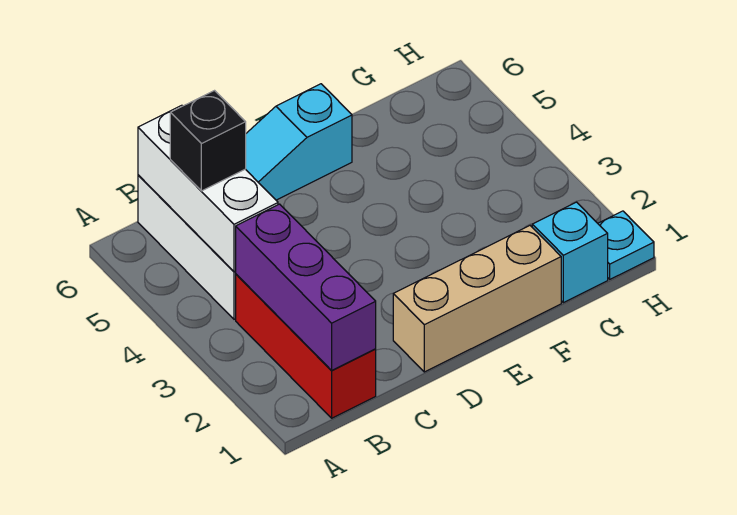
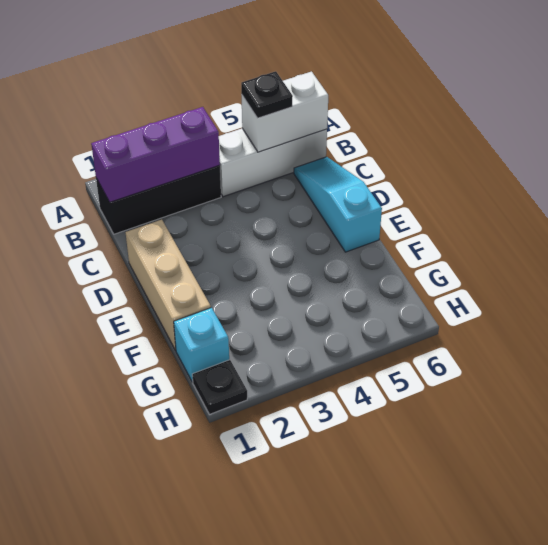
red 1x3 brick [236,274,376,418] -> black 1x3 brick [96,165,221,234]
white 1x3 brick [138,105,278,272] -> white 1x2 brick [242,72,328,152]
black 1x1 brick [170,91,246,191] -> black 1x1 plate [241,71,293,118]
cyan 1x1 plate [598,211,654,279] -> black 1x1 plate [192,360,247,414]

